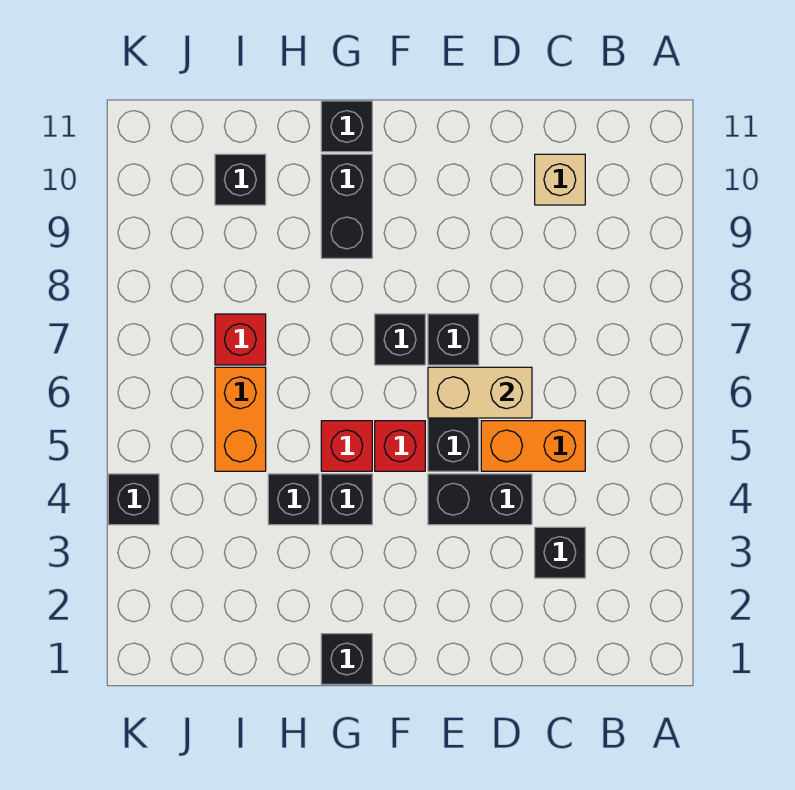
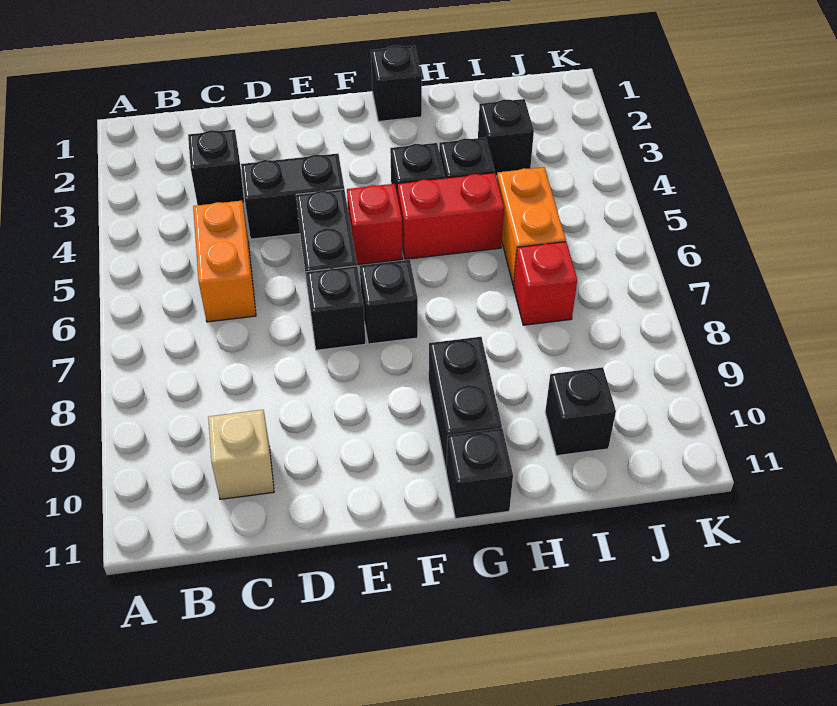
orange 1x2 brick [481,421,585,471] -> orange 1x2 brick turned to [193,201,256,322]
tan 1x2 brick [428,367,532,418] -> none
red 1x1 brick [321,421,372,471] -> red 1x2 brick [397,173,504,259]
black 1x1 brick [108,474,159,525] -> black 1x1 brick moved to [478,99,534,176]

